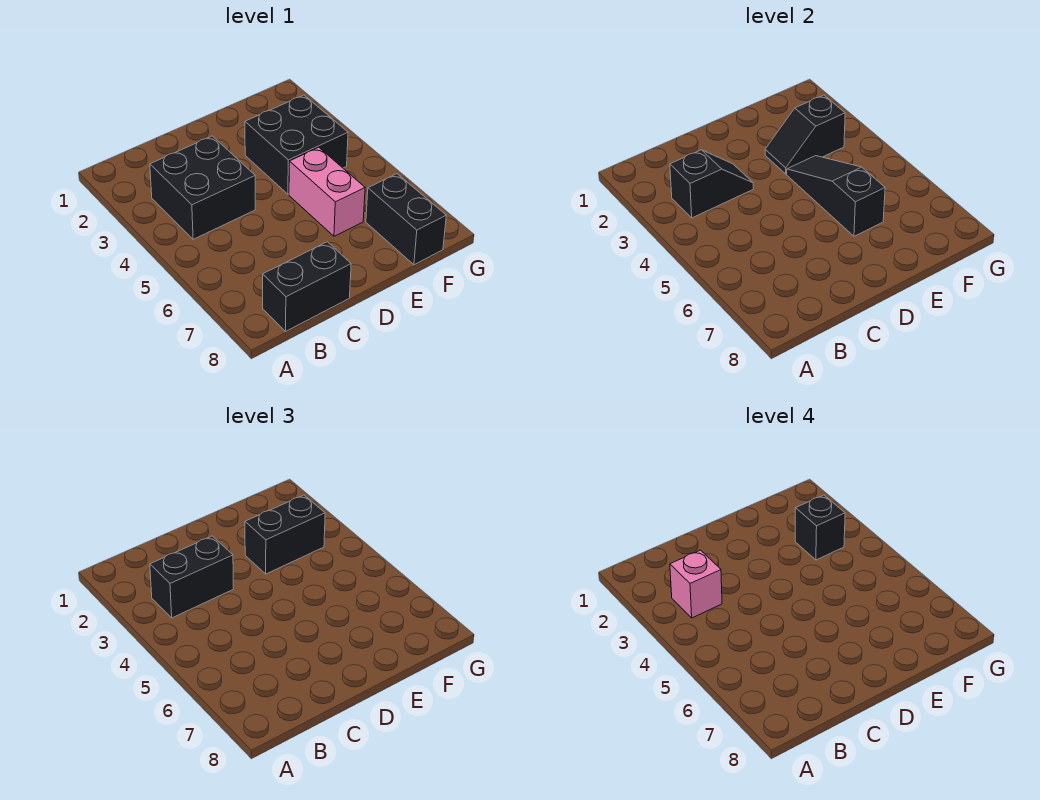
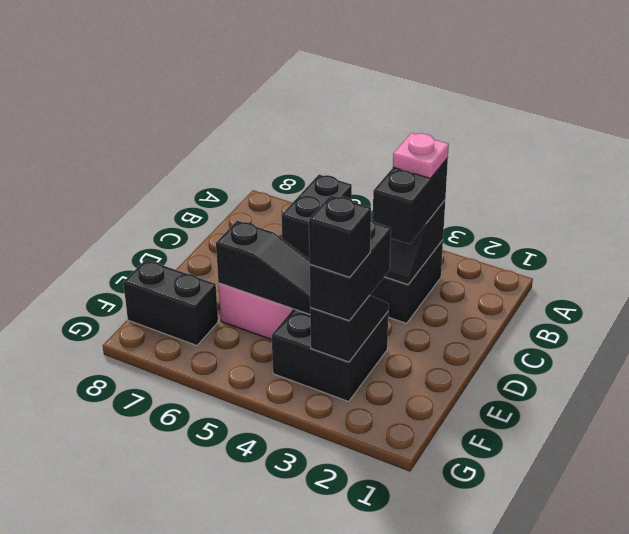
pink 1x1 brick [670,550,722,618] -> pink 1x1 plate [393,133,449,178]
black 1x2 brick [263,242,351,331] -> black 1x2 brick moved to [282,175,352,260]

